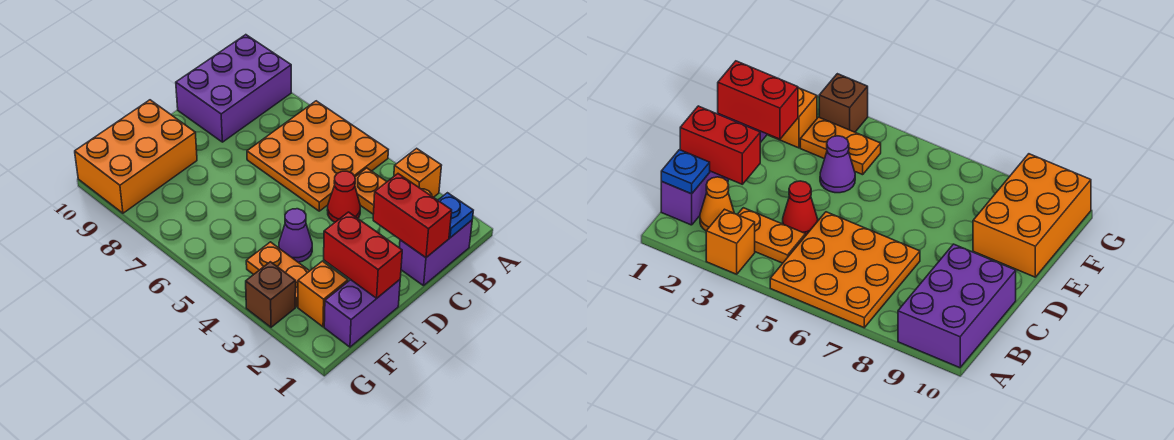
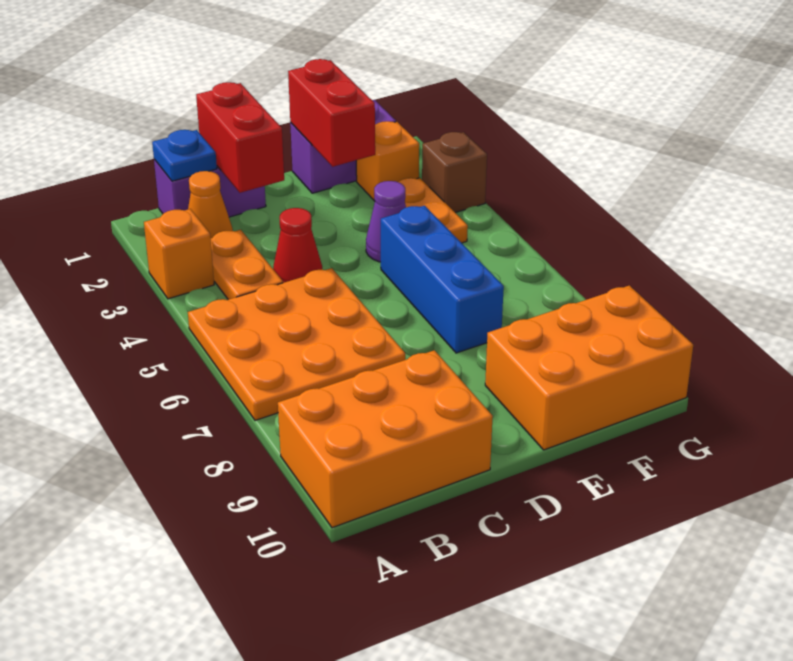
purple 2x3 brick [176,35,291,142] -> orange 2x3 brick [278,350,493,528]
none -> blue 1x3 brick [381,206,504,353]

